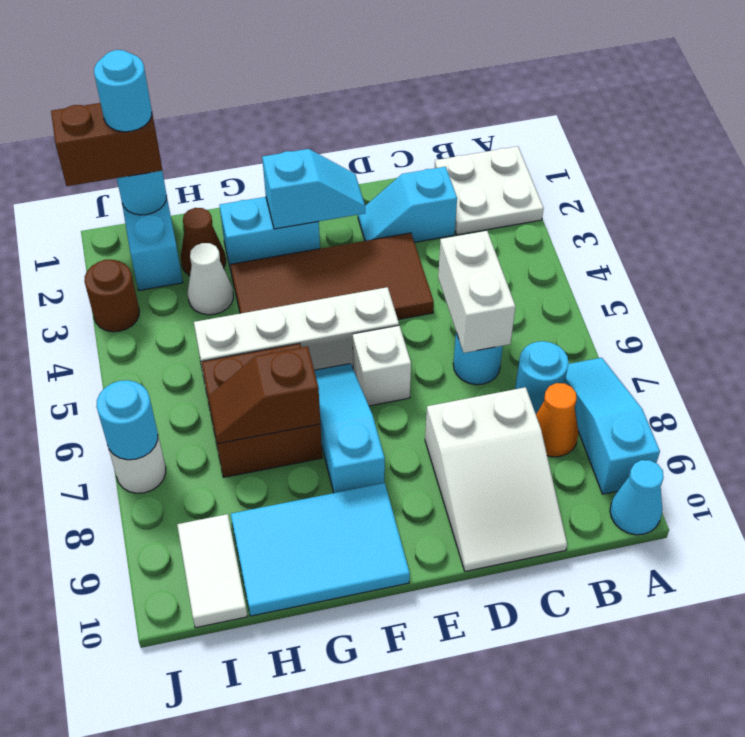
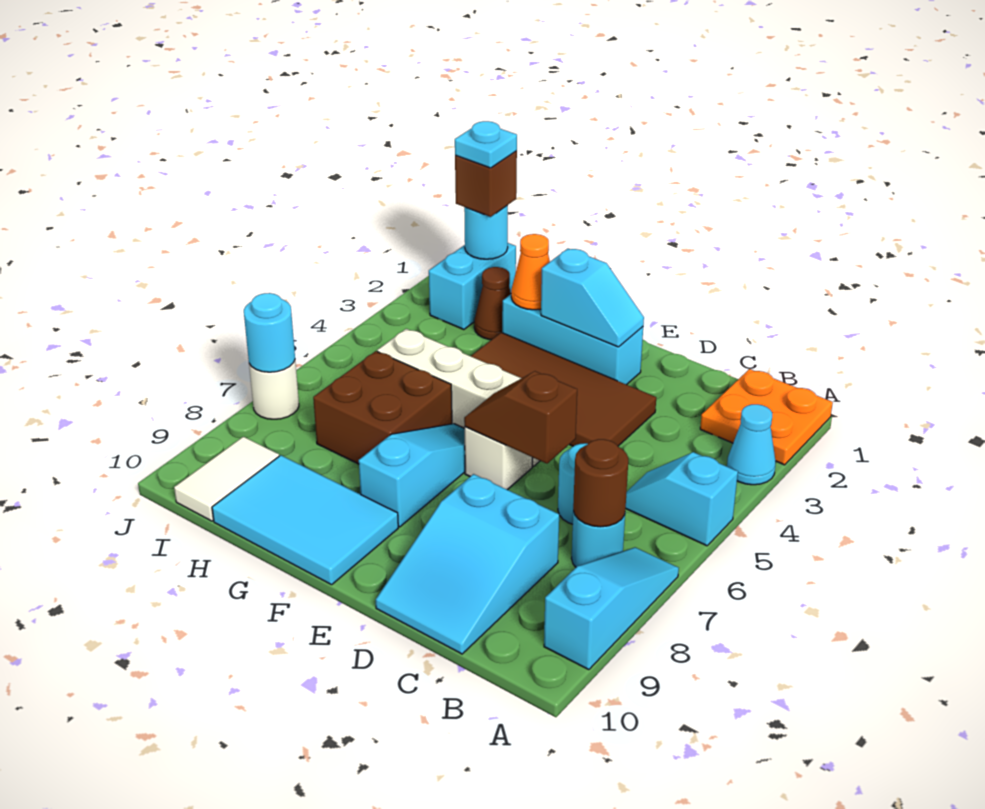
white 2x2 plate [435,146,544,235] -> orange 2x2 plate [700,369,833,465]
cyan 1x1 cone [610,460,664,535] -> cyan 1x1 cone moved to [727,404,776,485]
orange 1x1 cone [536,383,579,457] -> orange 1x1 cone moved to [511,234,550,310]
cyan 1x2 slope [358,167,457,242] -> cyan 1x2 slope moved to [626,452,738,546]
white 1x2 brick [438,231,516,353] -> none
white 2x3 slope [425,387,567,571] -> cyan 2x3 slope [376,474,559,654]
cyan 1x2 brick [219,197,320,270] -> cyan 1x3 brick [502,294,643,385]
brown 1x2 slope [208,346,320,444] -> brown 1x2 slope moved to [464,371,577,464]
white 1x1 cone [188,243,233,315] -> none
brown 1x2 brick [51,103,163,186] -> brown 1x1 brick [455,151,517,217]
cyan 1x1 round brick [94,50,152,132] -> cyan 1x1 plate [455,121,517,168]
brown 1x1 round brick [84,260,139,332] -> brown 1x1 round brick moved to [573,439,628,527]

